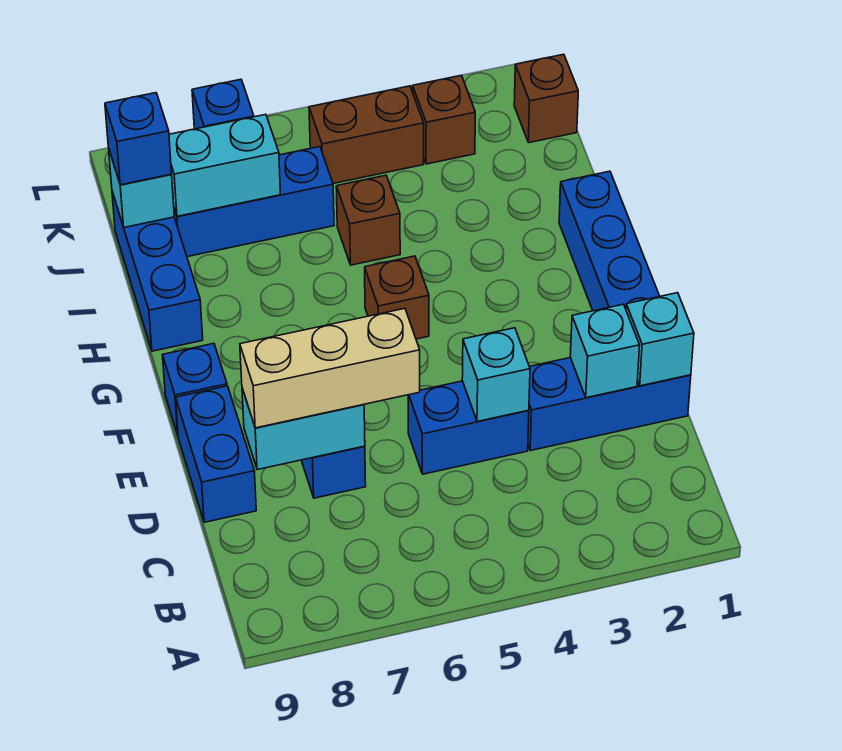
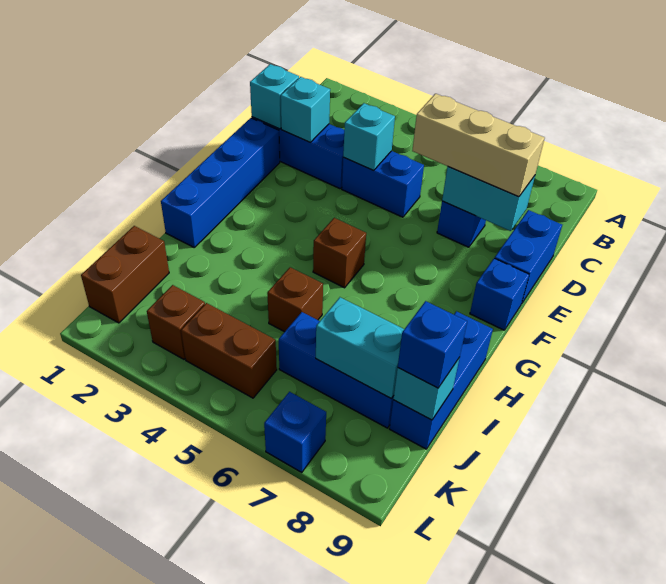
brown 1x1 brick [514,54,578,143] -> brown 1x2 brick [81,226,169,323]

